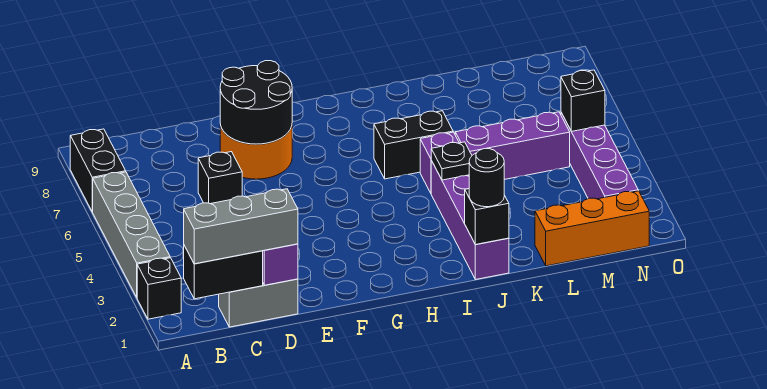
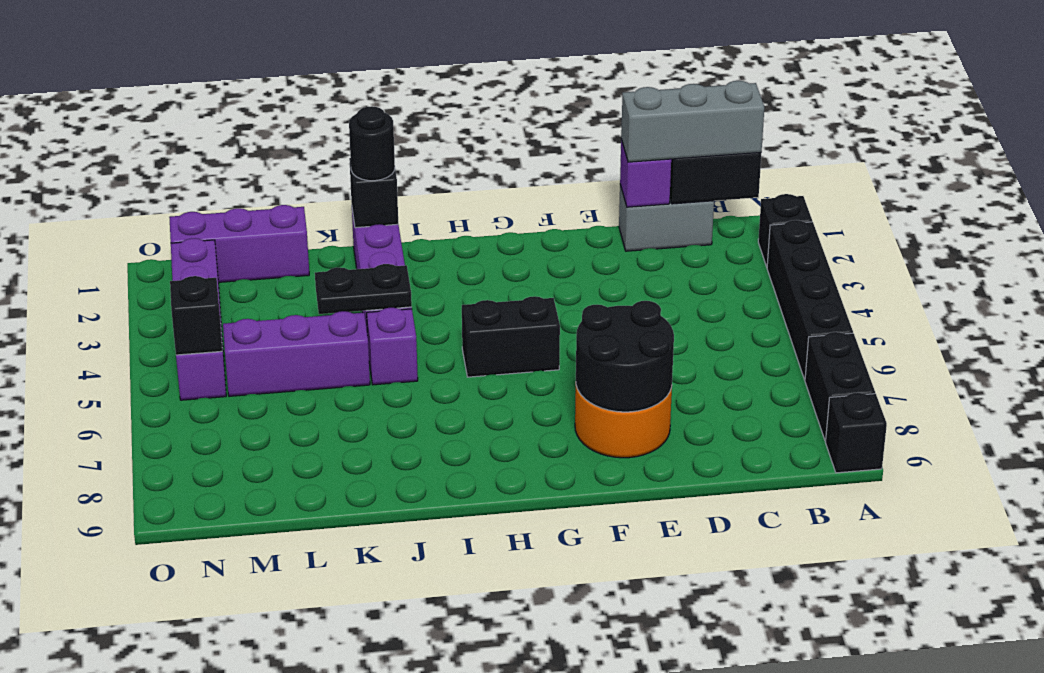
grey 1x4 brick [93,172,170,297] -> black 1x4 brick [767,220,853,380]
black 1x1 brick [198,152,242,204] -> black 1x1 brick moved to [826,393,887,473]
black 1x2 brick [374,111,453,179] -> black 1x2 brick moved to [462,296,560,377]
black 1x1 plate [431,142,472,180] -> black 1x2 plate [315,264,412,314]
orange 1x3 brick [535,191,649,266] -> purple 1x3 brick [169,205,309,282]

